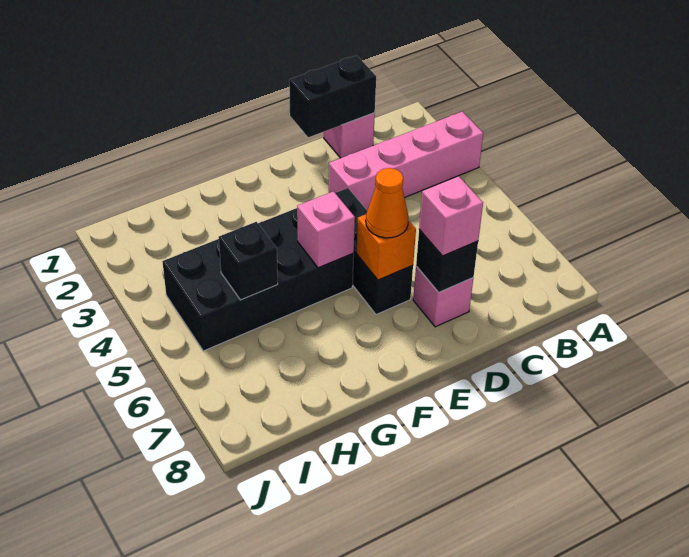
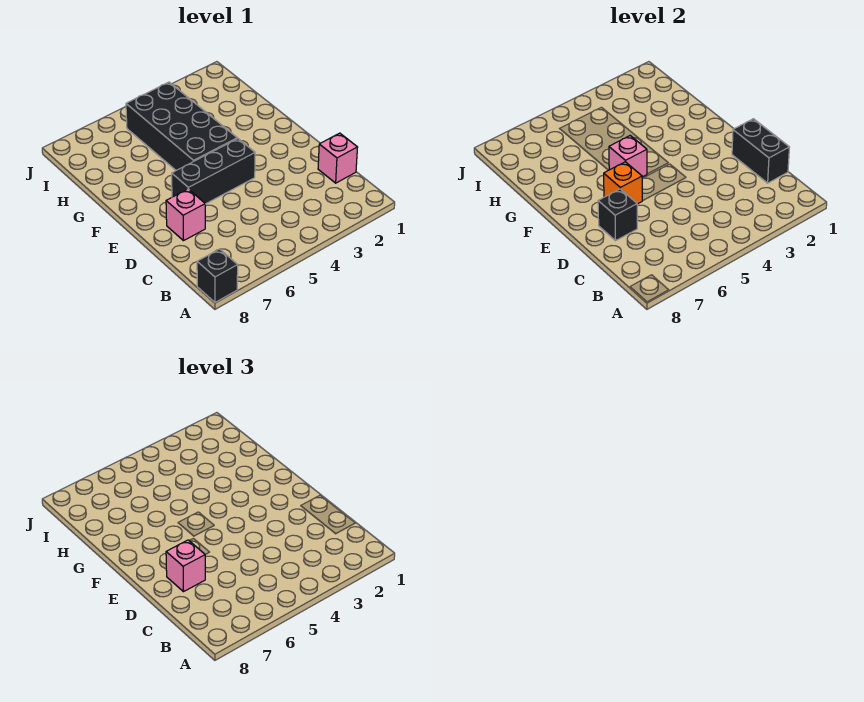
pink 1x4 brick [329,112,483,211] -> none
orange 1x1 cone [366,168,408,238] -> none
black 1x1 brick [219,222,278,300] -> black 1x1 brick moved to [197,249,238,302]

